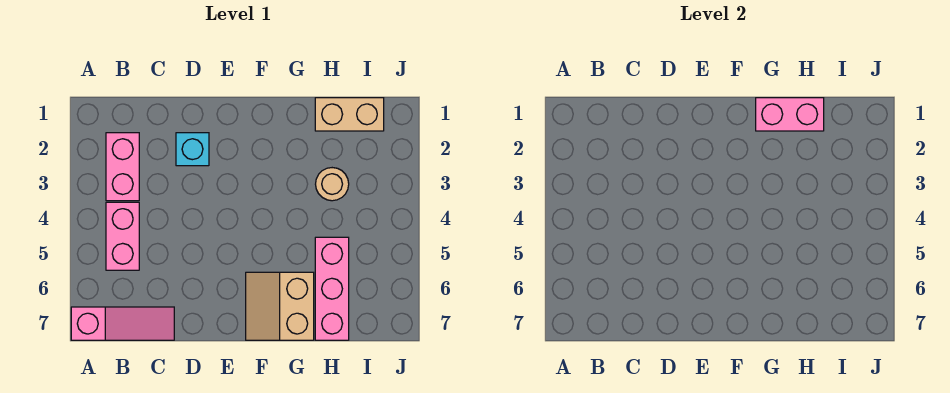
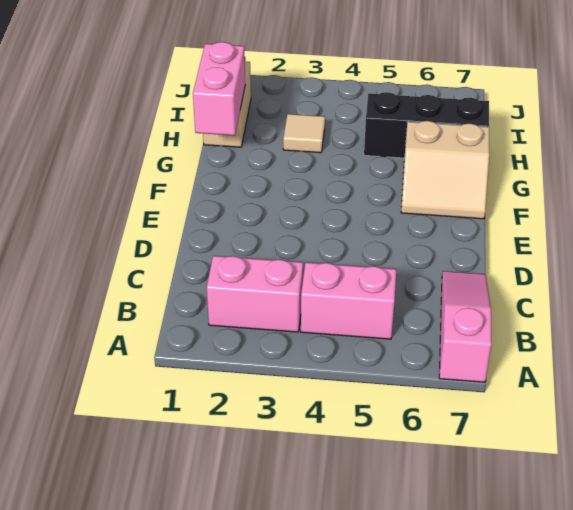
cyan 1x1 brick [176,133,209,166] -> none
tan 1x1 round brick [316,168,349,201] -> tan 1x1 tile [283,114,325,153]
pink 1x3 brick [315,237,349,340] -> black 1x3 brick [364,92,489,158]

